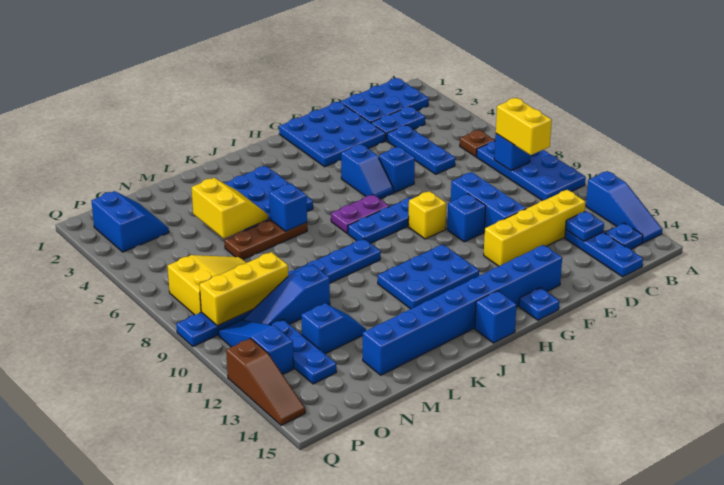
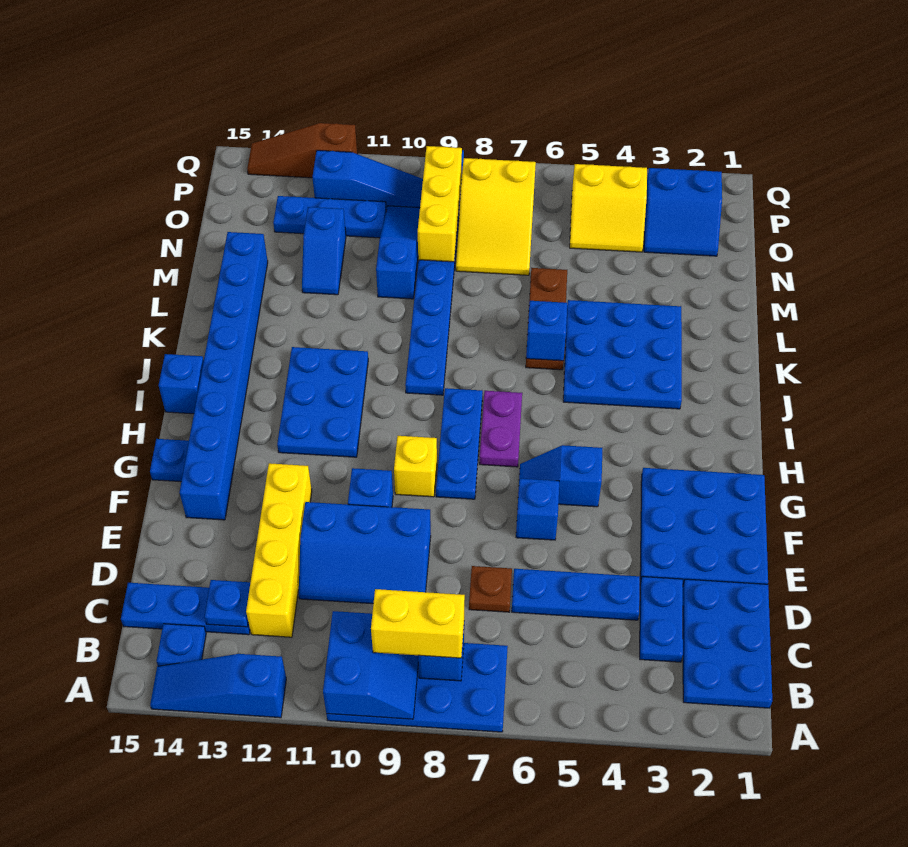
none -> blue 2x2 slope [323,611,419,719]
brown 1x1 plate [460,130,495,157] -> brown 1x1 plate moved to [469,566,512,612]
yellow 2x2 slope [192,178,268,238] -> yellow 2x2 slope moved to [570,164,647,252]

